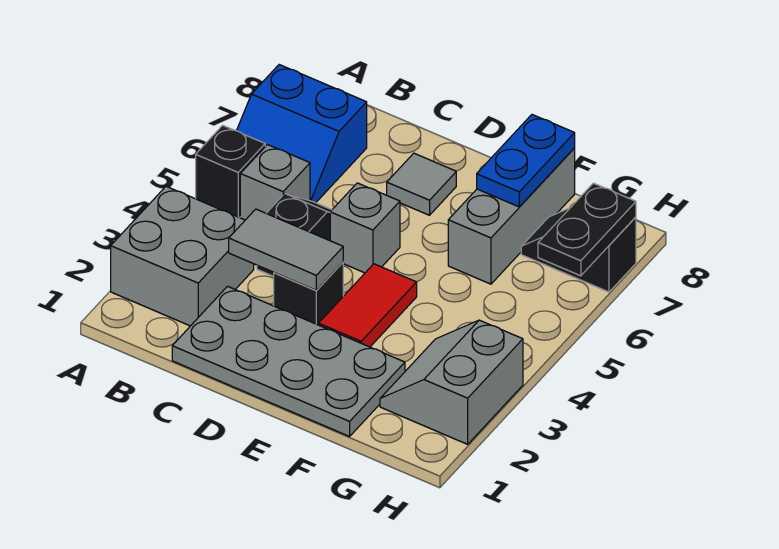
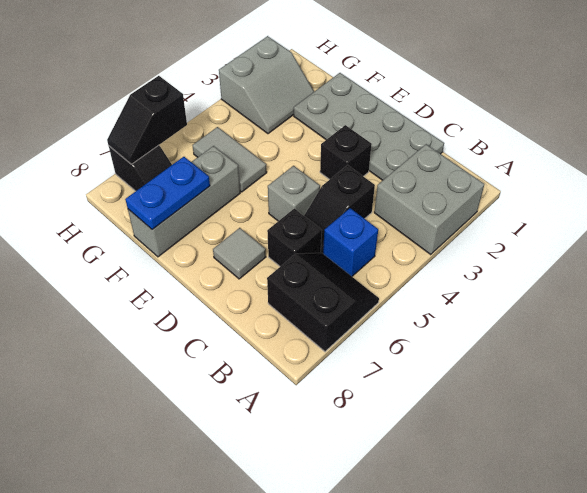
black 1x1 brick [196,125,265,218] -> black 1x1 brick moved to [267,209,322,266]
blue 2x2 slope [237,65,367,203] -> black 2x2 slope [267,253,379,352]
grey 1x1 brick [240,145,310,220] -> blue 1x1 brick [323,208,378,276]
grey 1x2 tile [229,209,343,290] -> grey 1x2 tile moved to [192,127,267,192]
red 1x2 tile [319,264,417,347] -> none
black 1x2 plate [538,183,636,276] -> black 1x2 slope [107,76,187,164]

